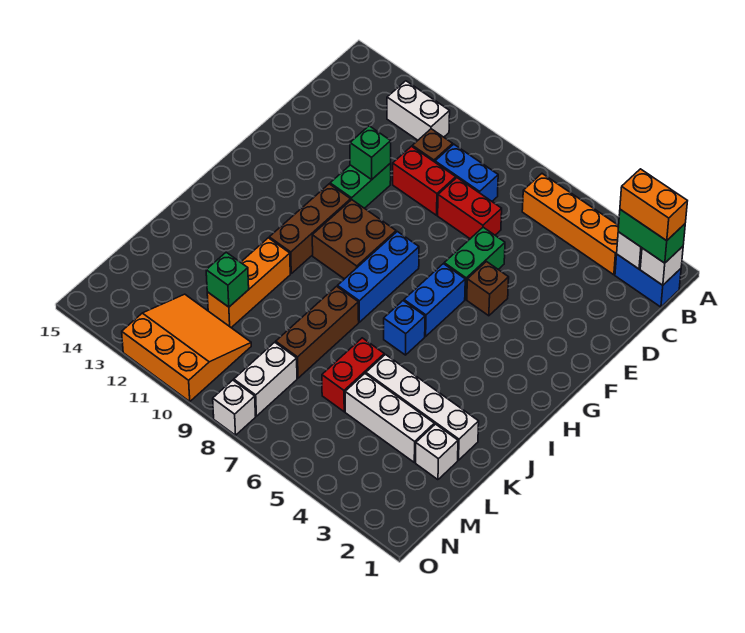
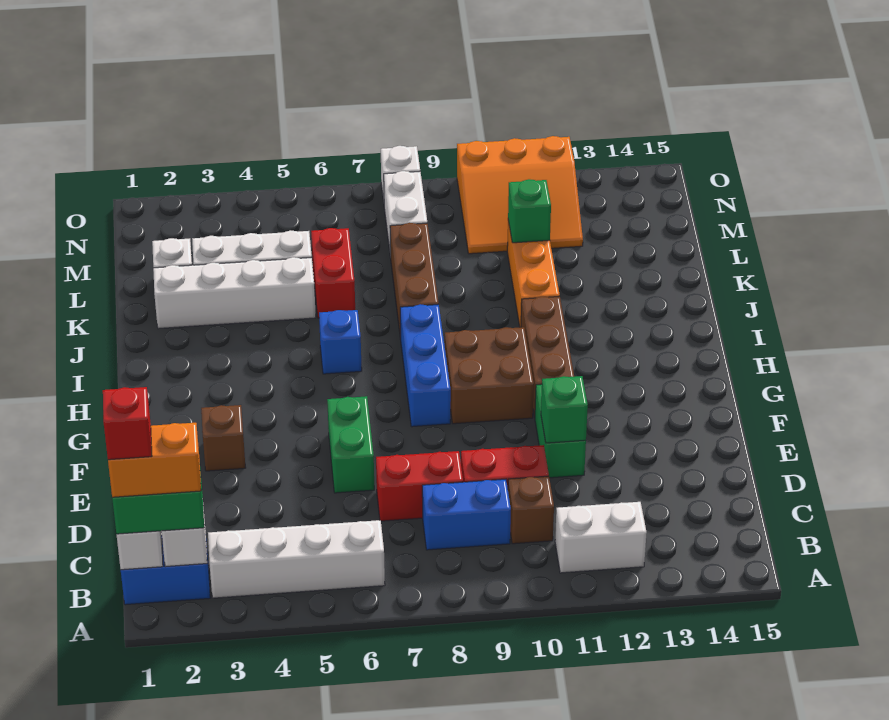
none -> red 1x1 brick [103,387,152,460]
orange 1x4 brick [522,174,619,275] -> white 1x4 brick [208,520,385,598]
brown 1x1 brick [467,262,509,316] -> brown 1x1 brick moved to [201,405,246,471]
blue 1x2 brick [404,264,465,336] -> none

